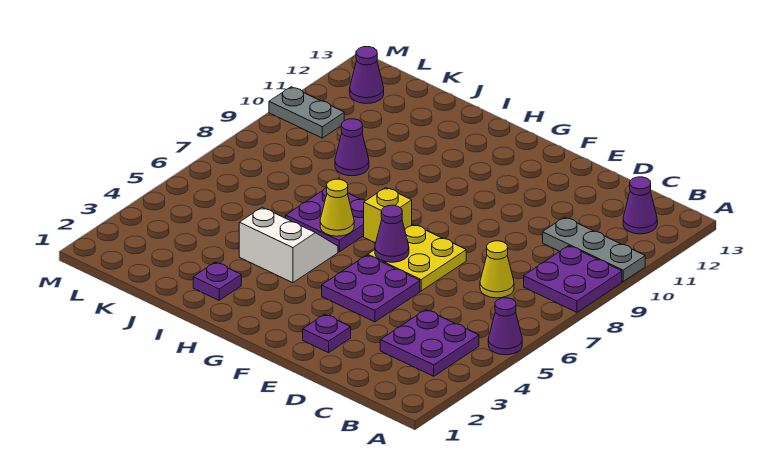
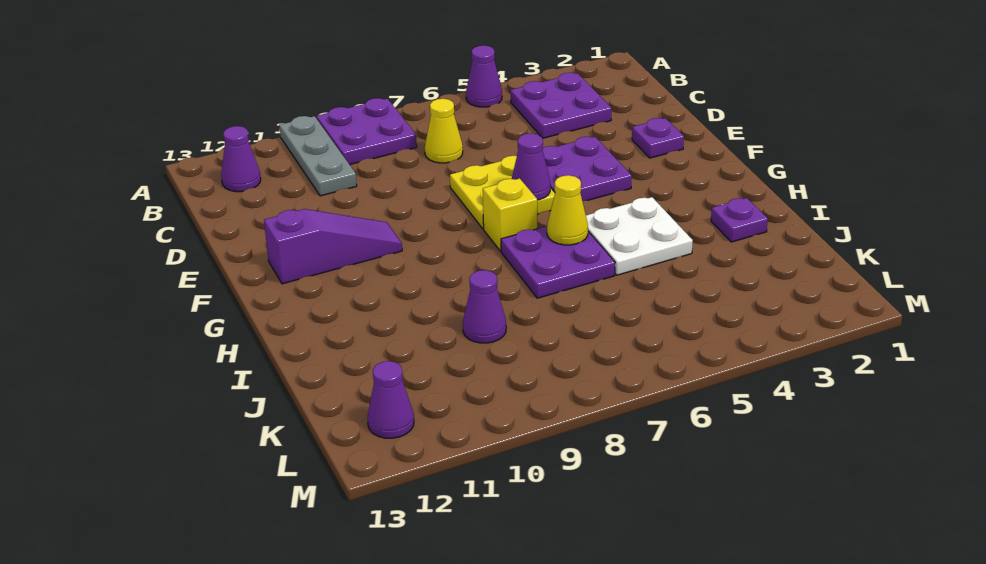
none -> purple 1x3 slope [264,209,402,284]
white 2x2 slope [239,207,338,283] -> white 2x2 plate [586,197,693,275]
grey 1x2 plate [269,87,344,138] -> none

